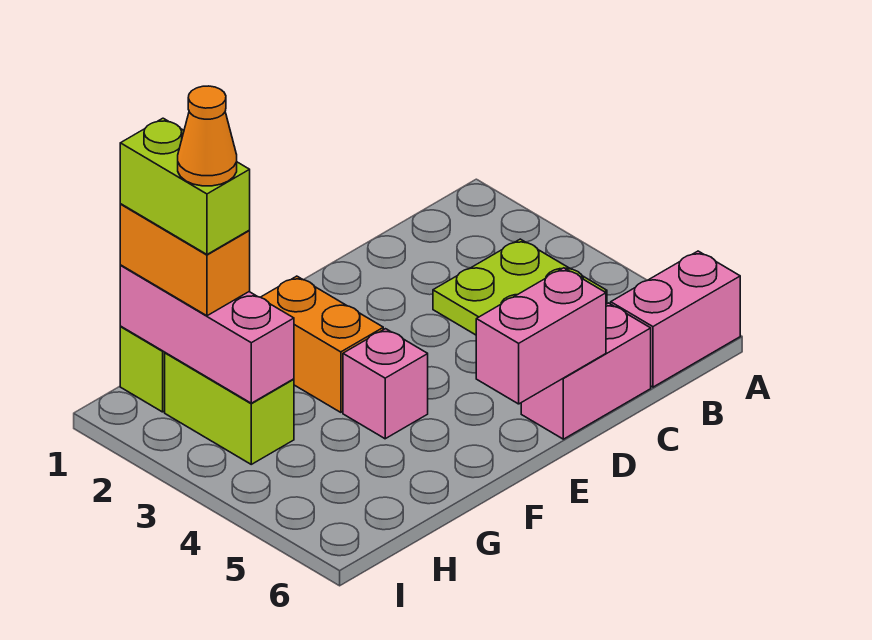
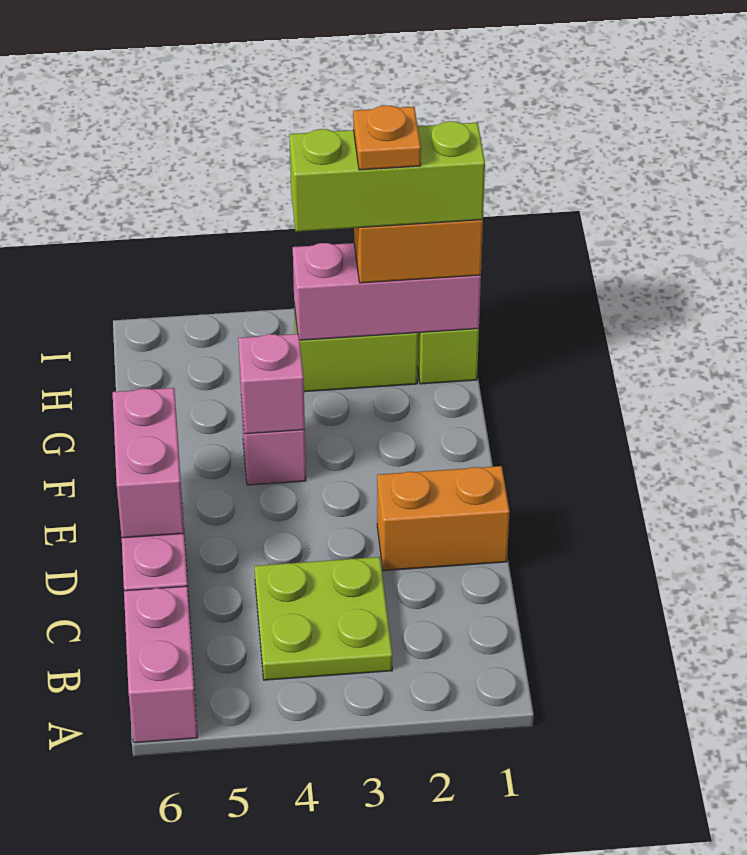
orange 1x2 brick [261,276,383,412] -> orange 1x2 brick moved to [377,466,510,571]
none -> pink 1x1 brick [238,334,305,434]
lime 1x2 brick [120,118,250,254] -> lime 1x3 brick [289,121,485,232]
orange 1x1 cone [178,86,237,186] -> orange 1x1 plate [353,105,421,170]

